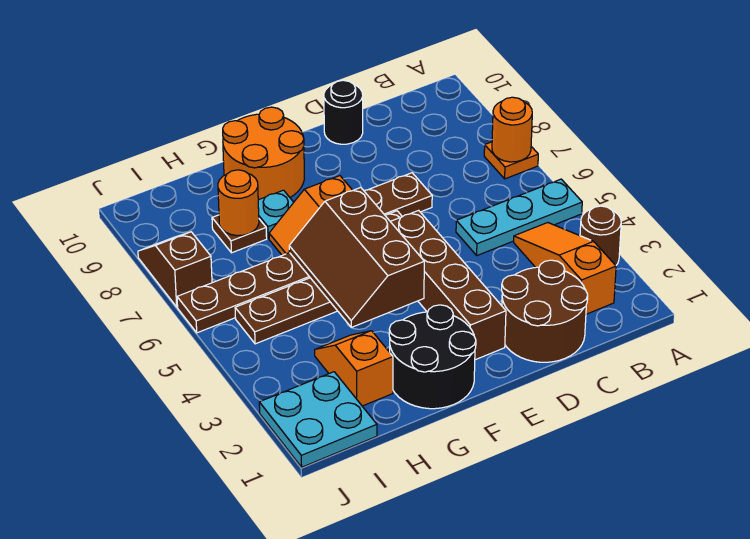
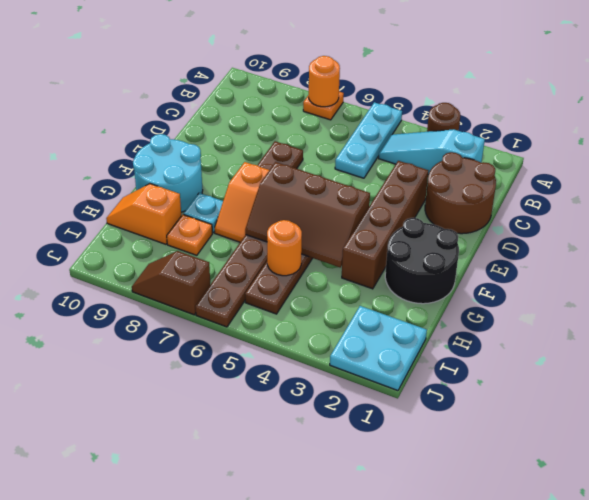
orange 1x3 slope [514,223,616,314] -> cyan 1x3 slope [379,129,485,175]
black 1x1 round brick [324,80,363,144] -> none
brown 1x4 brick [390,210,506,360] -> brown 1x4 brick turned to [342,161,428,289]
orange 2x2 round brick [223,107,304,200] -> cyan 2x2 round brick [133,134,203,212]
orange 1x2 slope [315,331,393,406] -> orange 1x2 slope moved to [106,184,181,244]
brown 1x1 plate [212,215,267,253] -> orange 1x1 plate [167,214,212,255]
orange 1x1 round brick [218,170,259,236] -> orange 1x1 round brick moved to [267,220,302,276]

